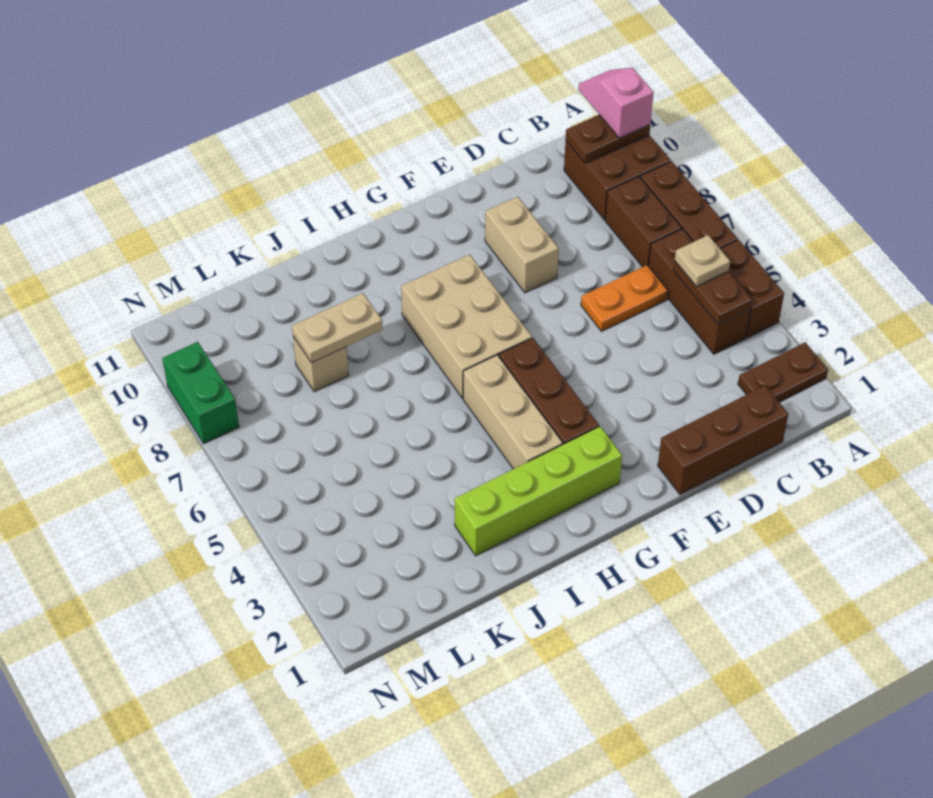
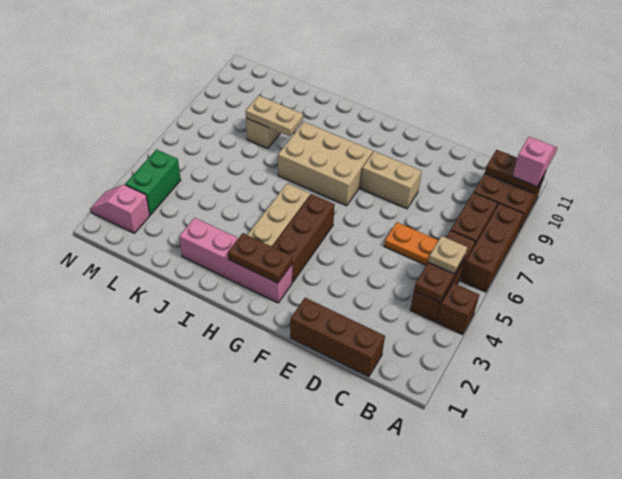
brown 1x2 plate [738,342,828,402] -> brown 1x2 plate moved to [228,233,292,283]
brown 1x2 brick [720,240,784,338] -> brown 1x1 brick [437,283,479,335]
tan 1x2 brick [485,196,559,293] -> tan 1x2 brick turned to [360,151,422,209]
lime 1x4 brick [455,426,622,556] -> pink 1x4 brick [179,218,292,303]
tan 2x3 brick [401,254,532,398] -> tan 2x3 brick turned to [278,122,373,206]
none -> pink 1x2 slope [90,185,150,233]
green 1x2 brick [162,342,239,444] -> green 1x2 brick moved to [125,149,181,215]

